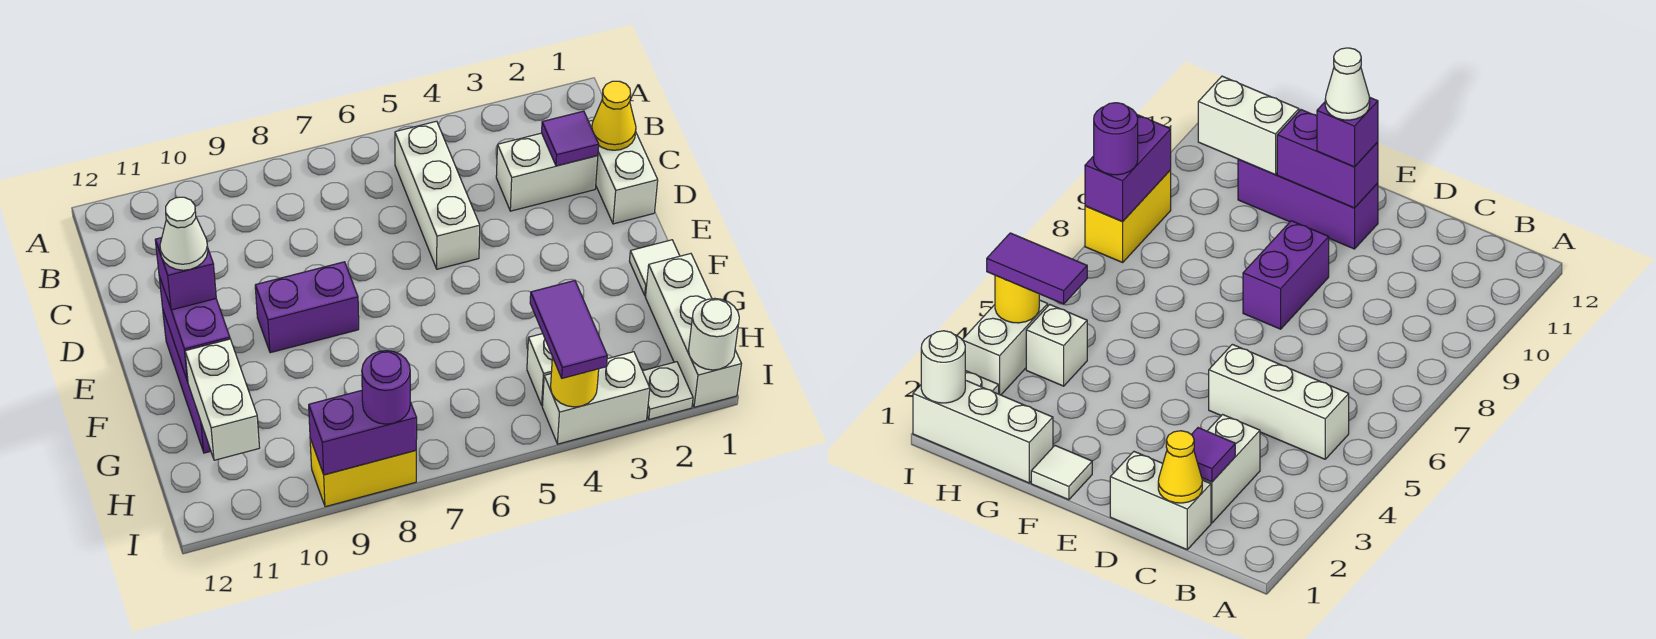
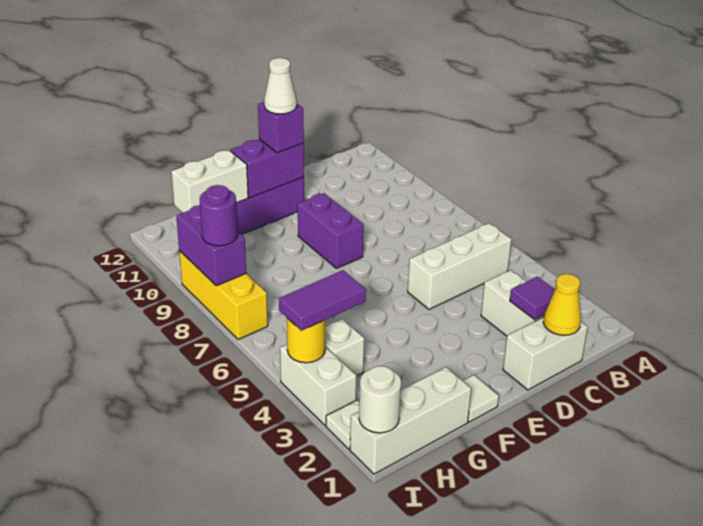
yellow 1x2 brick [310,439,416,507] -> yellow 1x3 brick [179,251,268,340]

